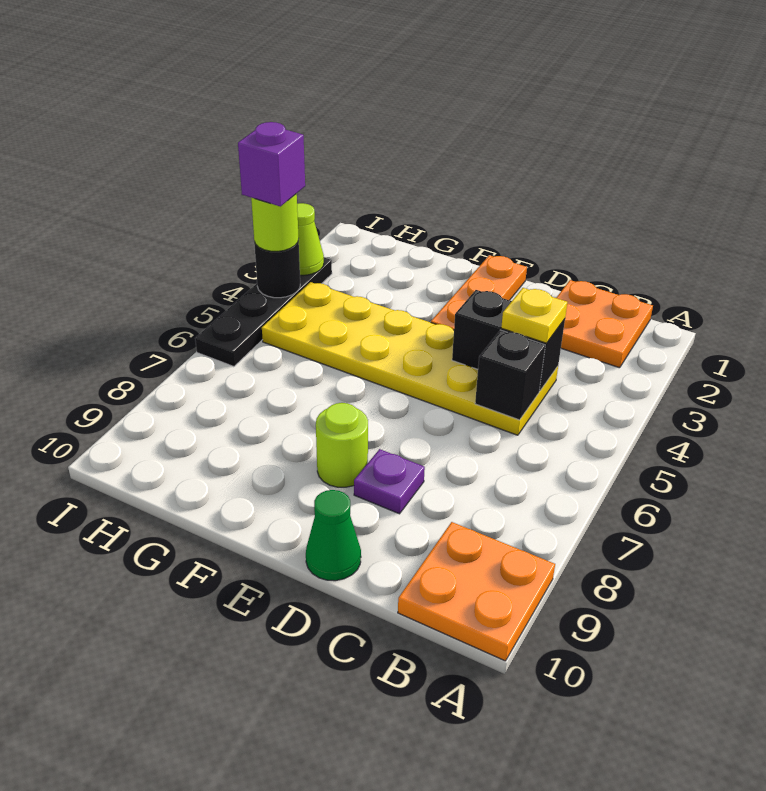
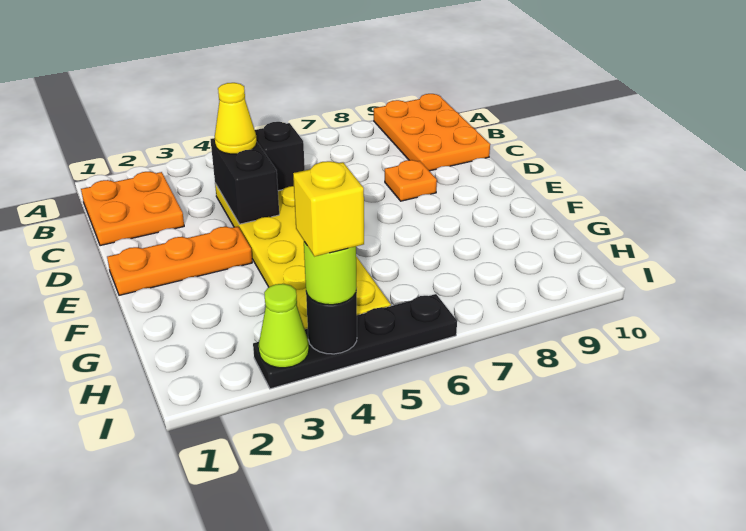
orange 2x2 plate [398,522,555,661] -> orange 2x3 plate [374,94,490,171]
yellow 1x1 plate [501,288,567,343] -> yellow 1x1 cone [215,83,257,154]
purple 1x1 plate [354,449,425,514] -> orange 1x1 plate [385,160,437,201]
green 1x1 cone [306,490,361,581] -> none
lime 1x1 round brick [316,403,368,487] -> none
purple 1x1 brick [238,122,305,206] -> yellow 1x1 brick [293,161,364,257]

